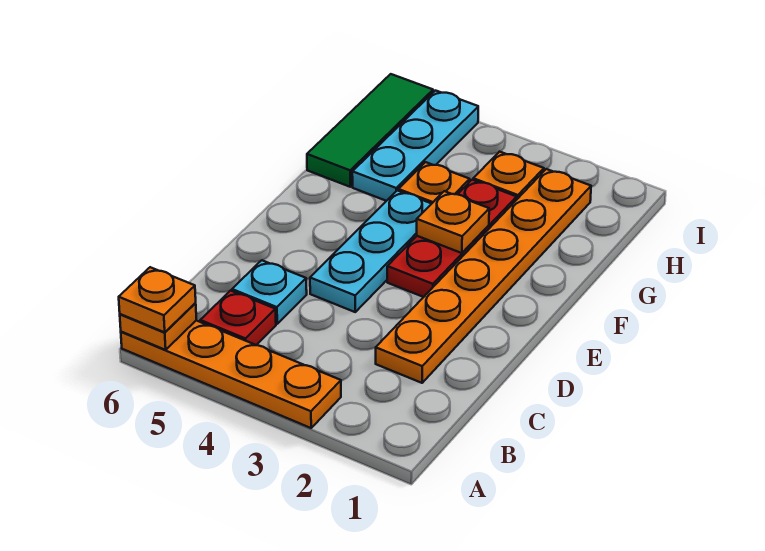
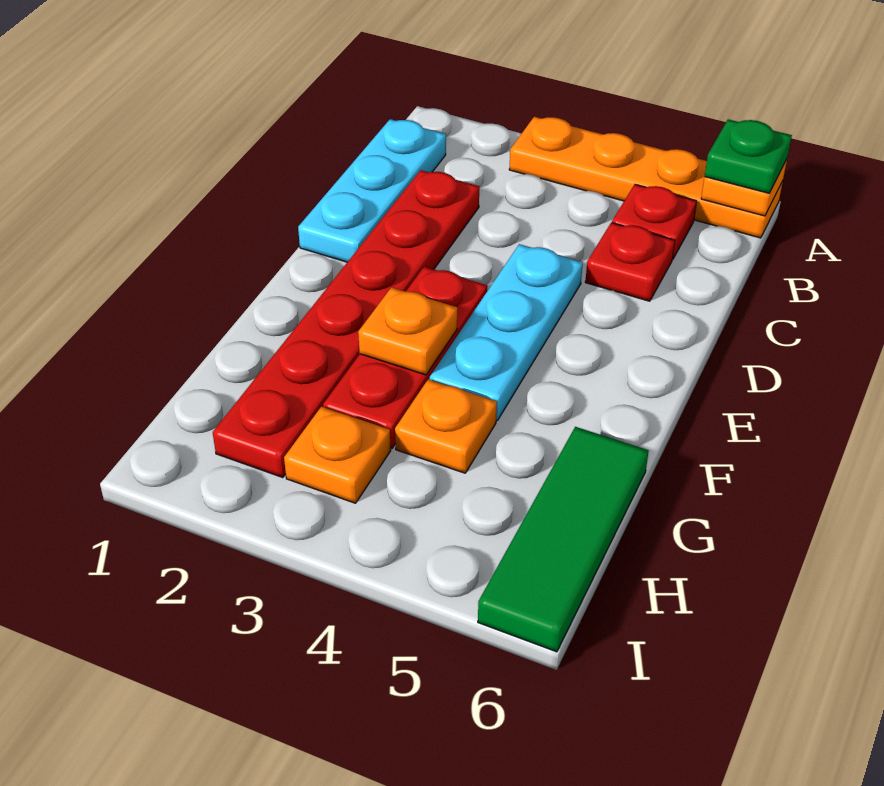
orange 1x1 plate [119,267,196,332] -> green 1x1 plate [705,119,792,193]
orange 1x6 plate [376,169,591,383] -> red 1x6 plate [213,170,479,478]
cyan 1x1 plate [232,260,307,324] -> red 1x1 plate [585,223,675,301]
cyan 1x3 plate [352,91,478,201] -> cyan 1x3 plate moved to [298,119,446,262]

